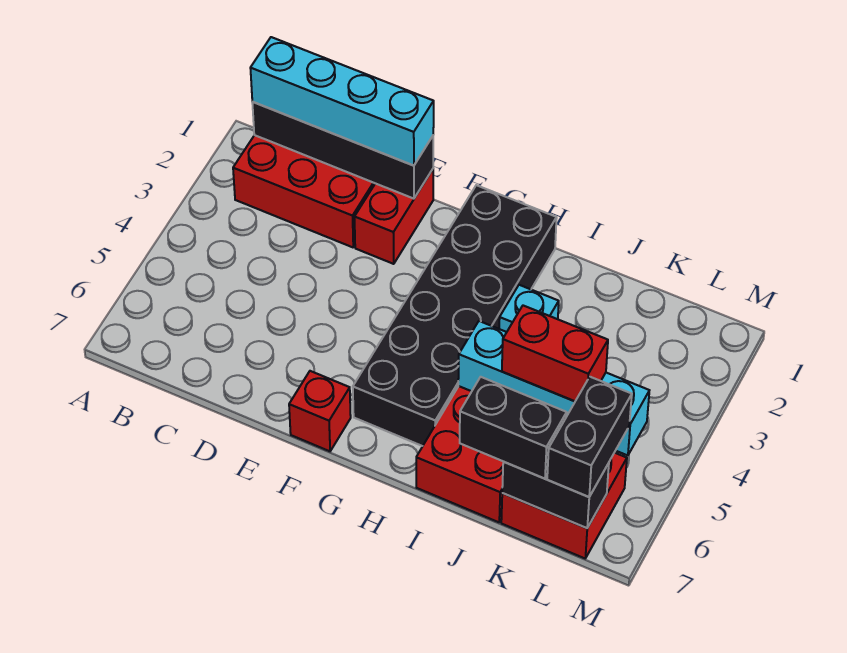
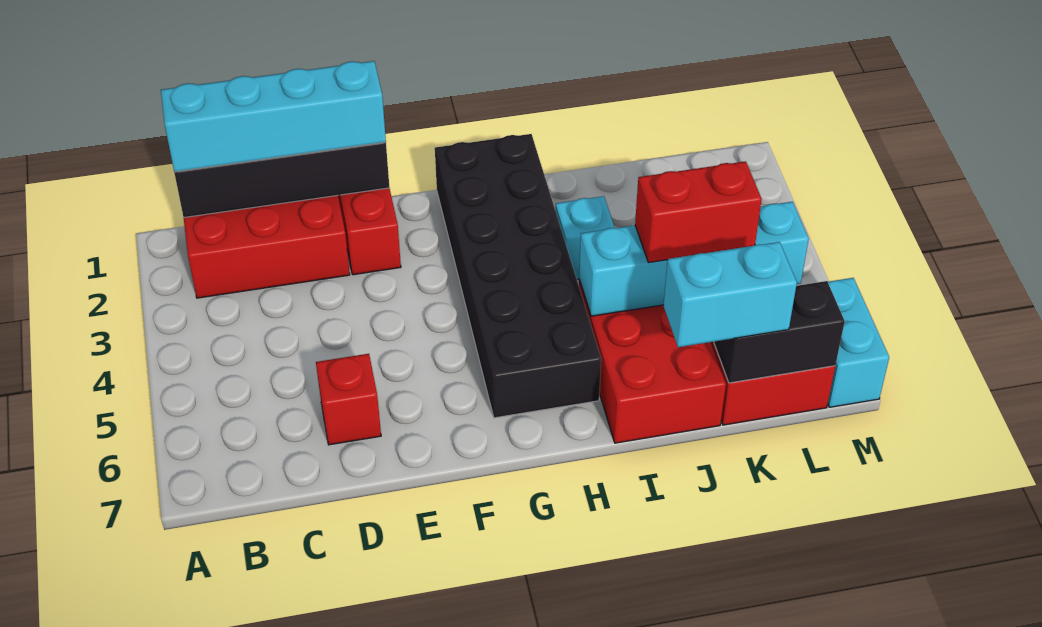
red 1x1 brick [289,371,351,451] -> red 1x1 brick moved to [316,354,381,445]
black 1x2 brick [460,377,567,479] -> cyan 1x2 brick [664,242,797,347]
black 1x2 brick [547,377,632,497] -> none
none -> cyan 1x2 brick [828,278,889,407]

